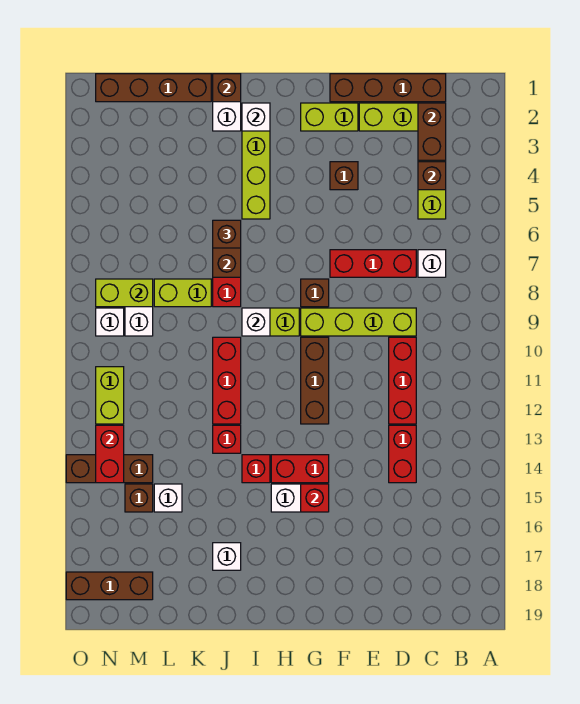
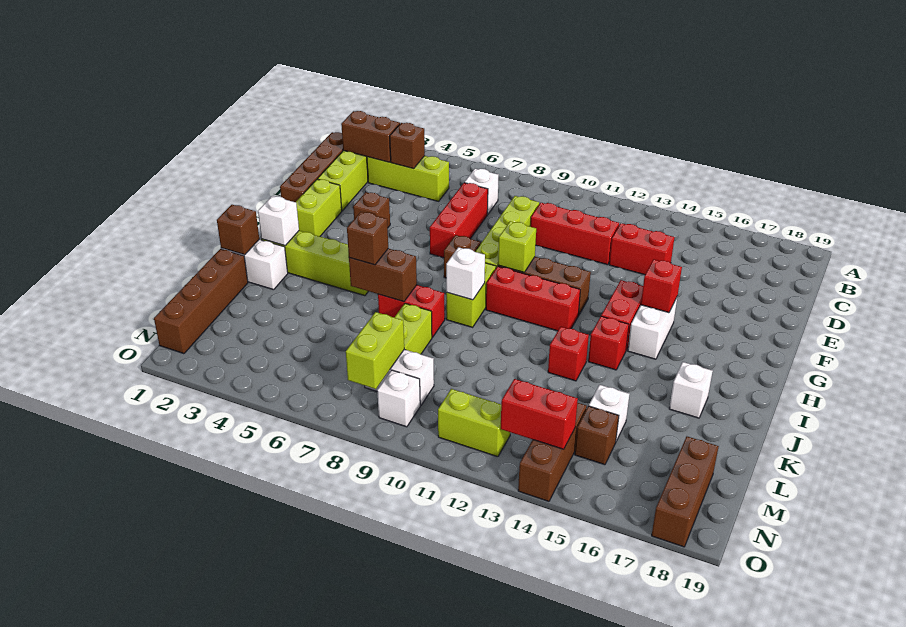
none -> lime 1x1 brick [498,221,536,272]
red 1x3 brick [213,337,241,424] -> red 1x3 brick moved to [486,267,580,331]

